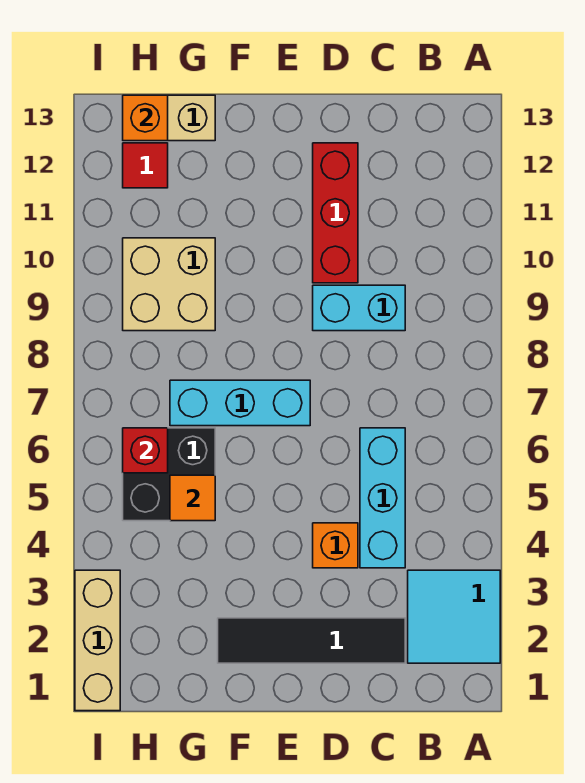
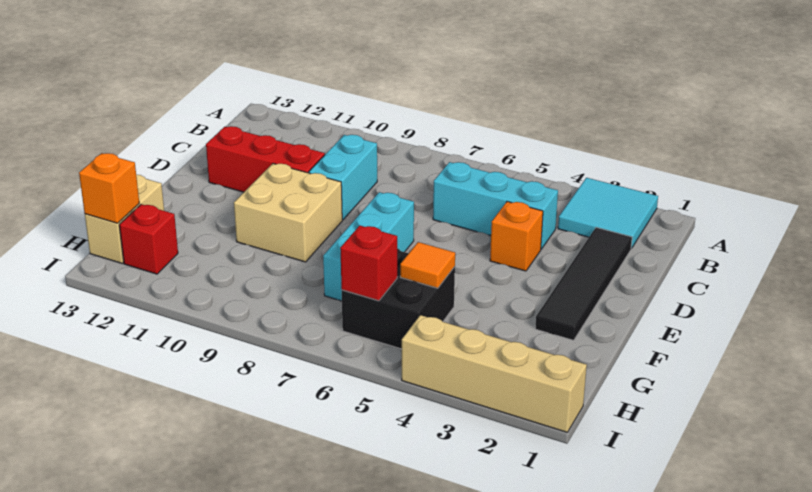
tan 2x2 brick [123,238,215,331] -> tan 2x2 brick moved to [234,163,342,262]
red 1x1 tile [123,143,168,188] -> red 1x1 brick [119,204,178,274]
tan 1x3 brick [75,570,120,711] -> tan 1x4 brick [402,315,587,432]

